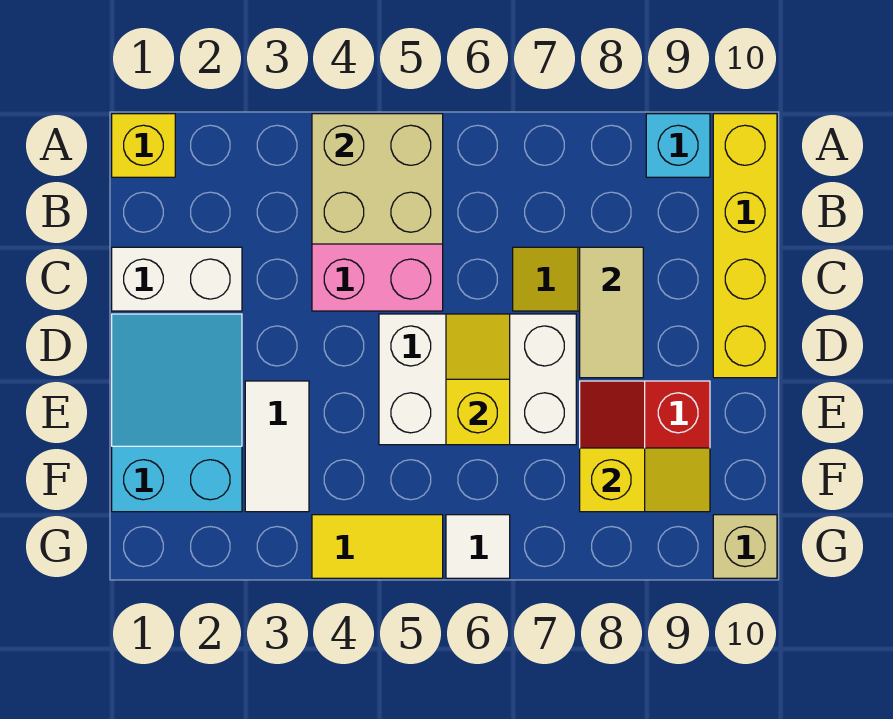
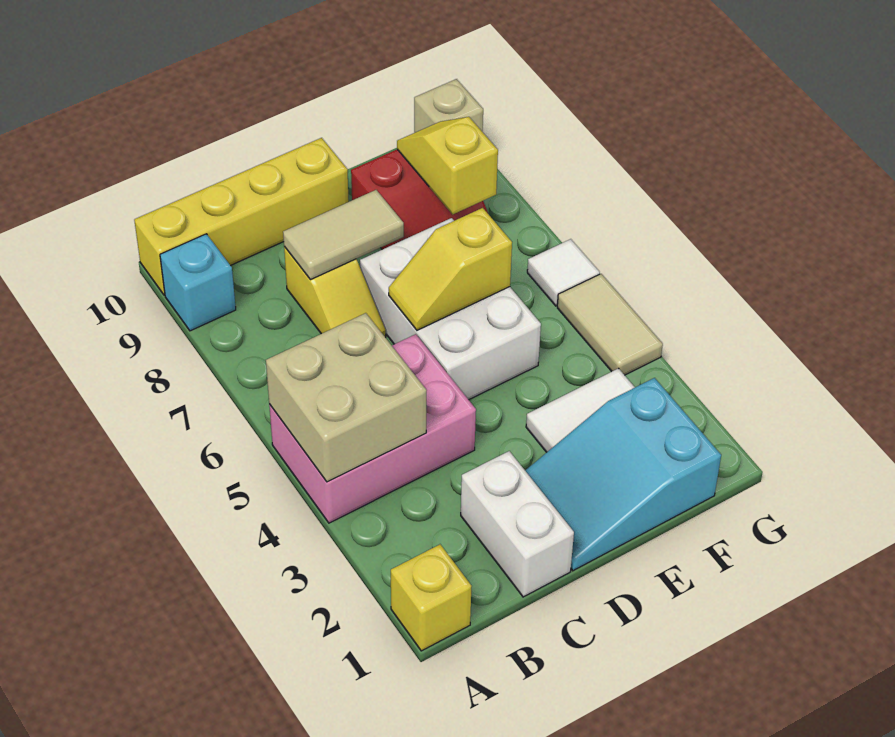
yellow 1x2 tile [312,515,443,578] -> tan 1x2 tile [557,274,663,375]

